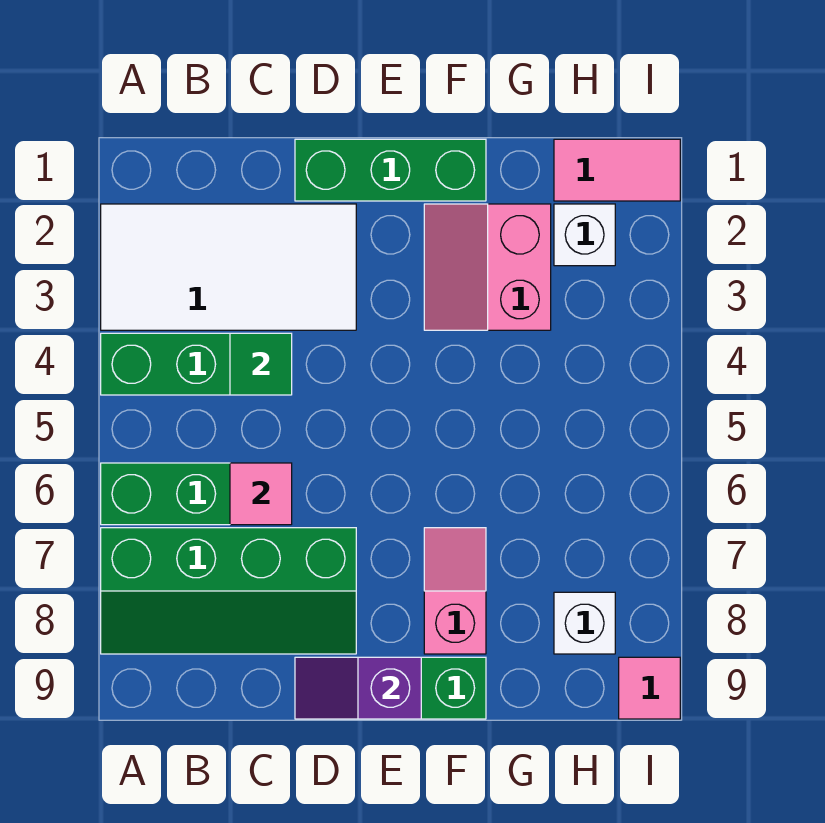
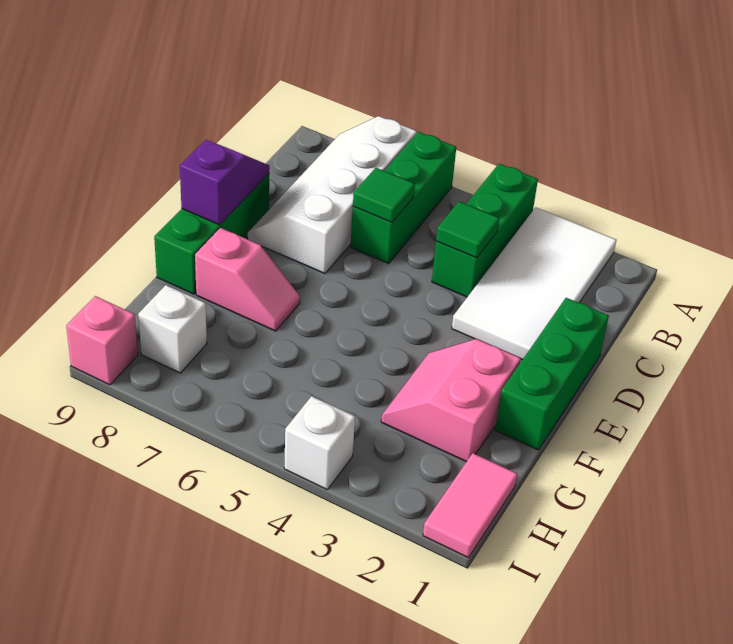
green 2x4 slope [101,528,356,654] -> white 2x4 slope [248,116,417,274]
pink 1x1 tile [230,463,292,525] -> green 1x1 tile [353,168,415,222]
pink 2x2 slope [424,204,551,330] -> pink 2x2 slope turned to [381,339,521,462]
white 1x1 brick [554,204,615,266] -> white 1x1 brick moved to [284,396,355,489]
pink 1x1 tile [619,657,680,719] -> pink 1x1 brick [66,296,138,385]

